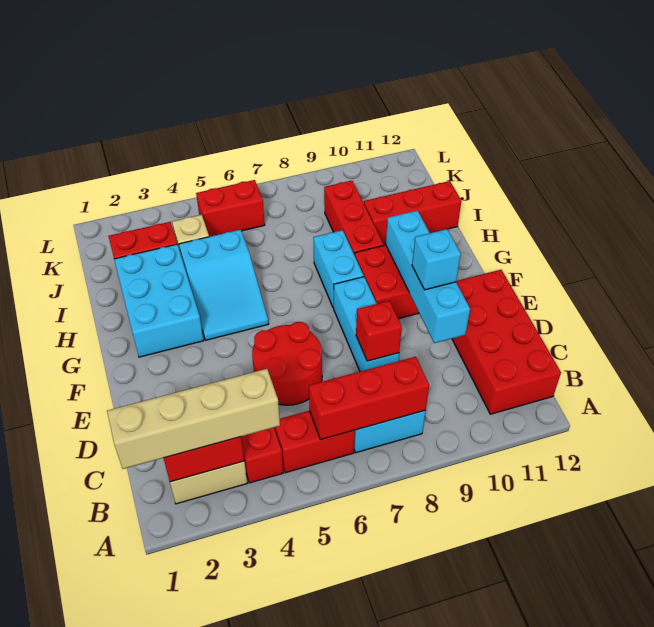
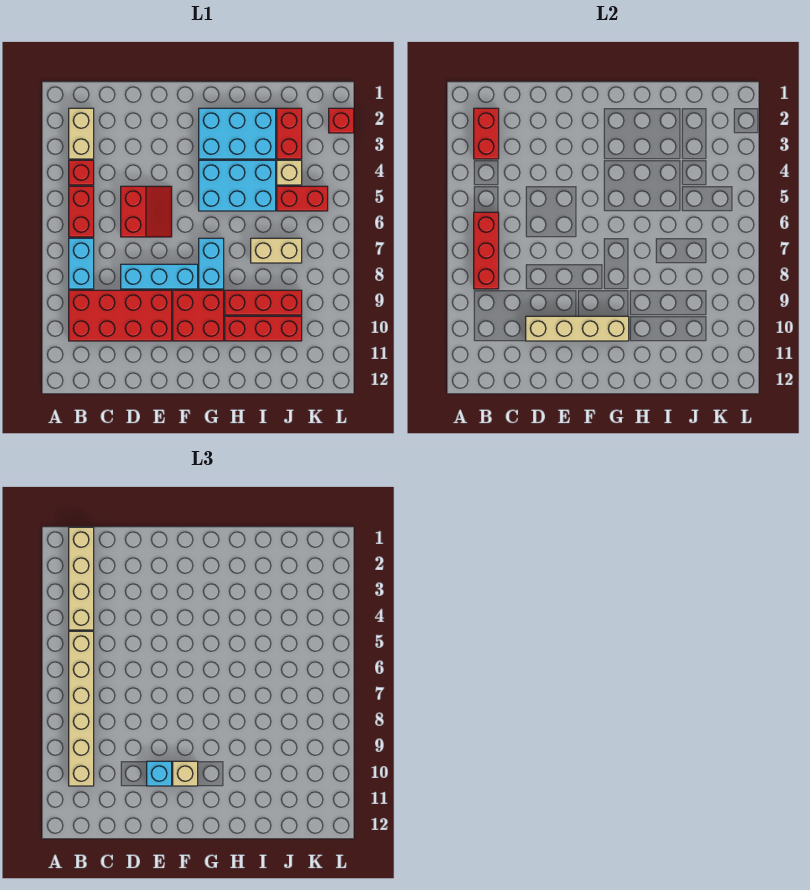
none -> tan 1x6 brick [69,631,94,786]
red 2x4 brick [452,270,561,414] -> red 2x4 brick moved to [69,290,172,341]
red 2x2 round brick [252,322,322,405] -> red 2x2 slope [121,186,172,237]
red 1x1 brick [356,301,402,361] -> red 1x1 brick moved to [329,108,354,133]
cyan 1x4 brick [386,211,470,343] -> tan 1x4 brick [526,316,629,341]
none -> tan 1x1 brick [173,761,198,786]
cyan 2x3 slope [179,230,268,340] -> cyan 2x3 brick [199,160,276,211]
cyan 1x2 brick [313,230,364,308] -> cyan 1x2 brick turned to [199,238,224,289]
none -> tan 1x2 brick [251,238,302,263]
red 1x3 brick [364,181,461,244] -> red 1x3 brick turned to [225,316,302,341]
red 1x2 brick [196,180,265,237] -> red 1x2 brick turned to [277,186,328,211]

